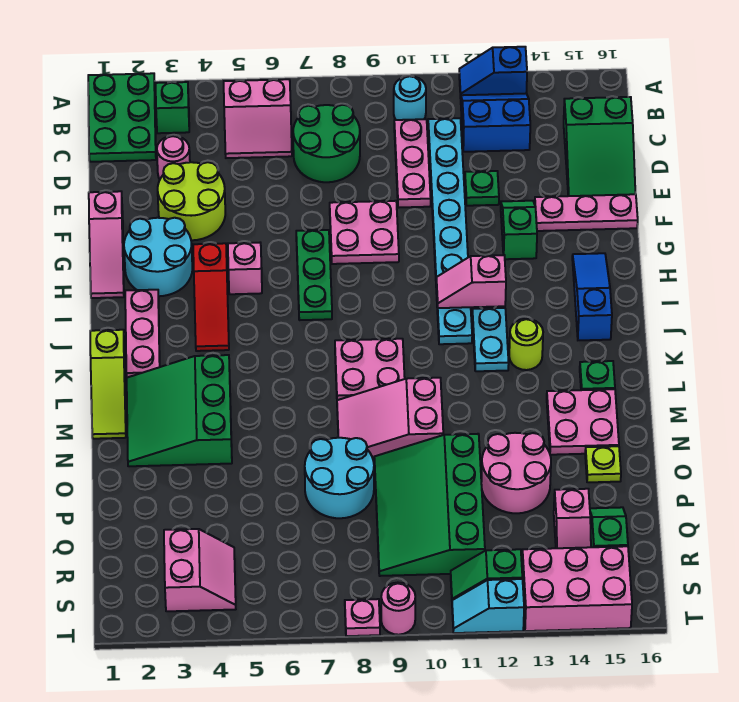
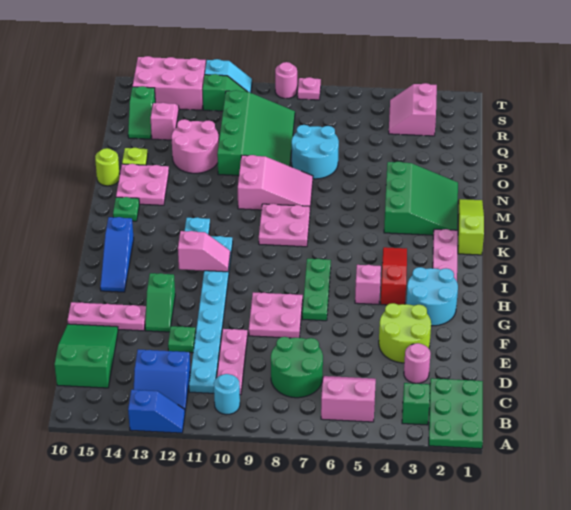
pink 1x3 slope [89,191,124,298] -> none
lime 1x1 round brick [509,319,543,370] -> lime 1x1 round brick moved to [95,148,120,186]

